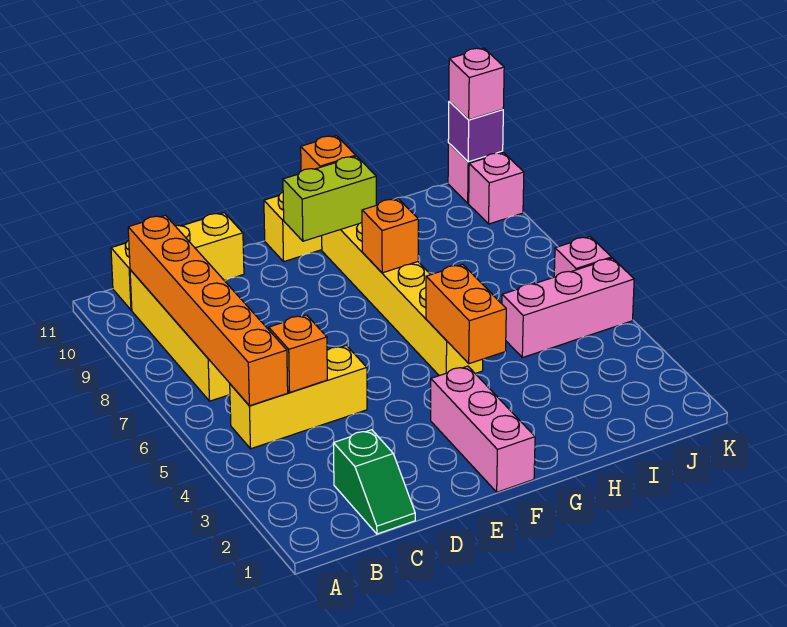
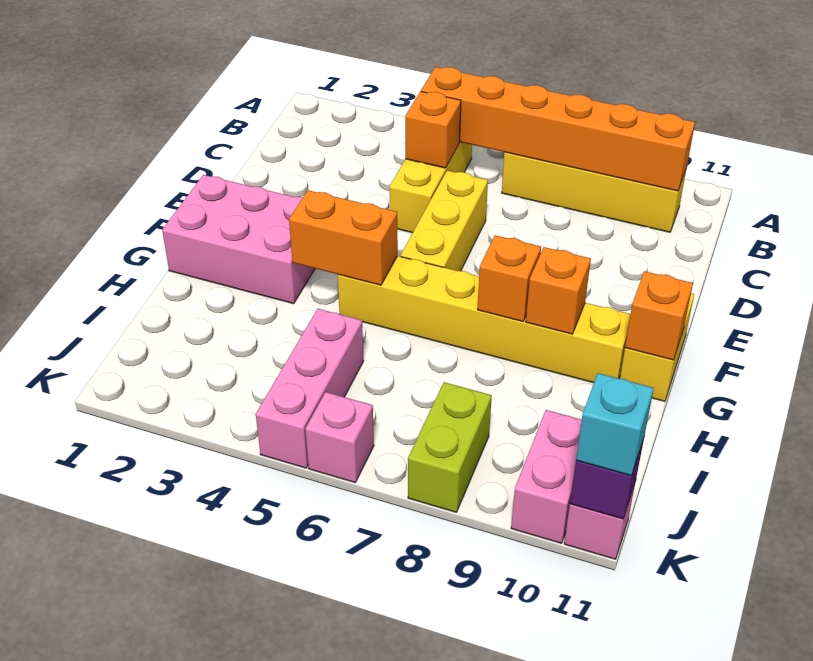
yellow 1x3 brick [111,213,244,310] -> yellow 1x3 brick moved to [401,170,488,271]
green 1x2 slope [334,430,415,534] -> none
pink 1x3 brick [431,366,535,492] -> pink 2x3 brick [162,175,315,304]
lime 1x2 brick [283,156,376,241] -> lime 1x2 brick moved to [408,382,492,512]
none -> orange 1x1 brick [526,247,591,334]
pink 1x1 brick [469,153,524,224] -> pink 1x2 brick [511,410,582,543]
pink 1x1 brick [449,48,504,120] -> cyan 1x1 brick [576,373,654,476]

